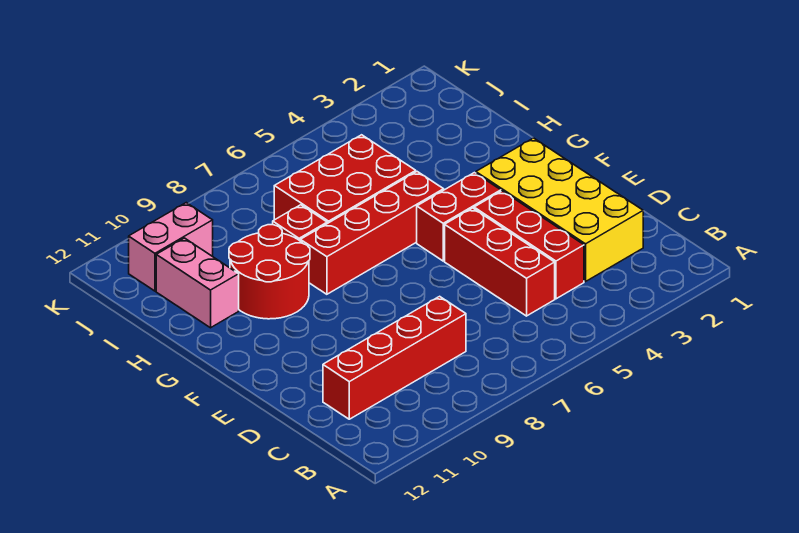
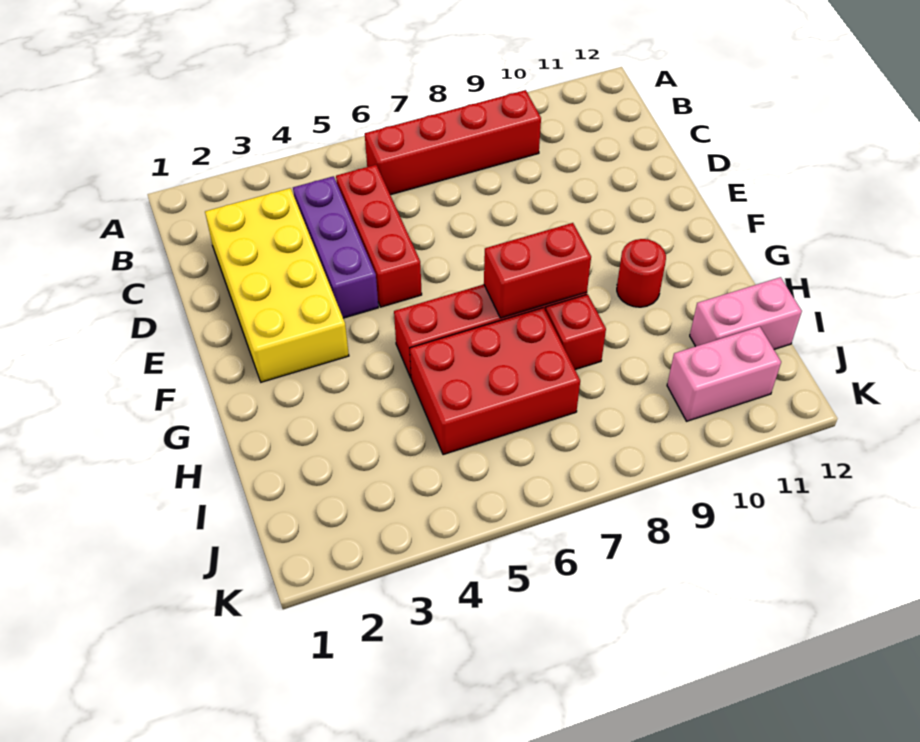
red 1x3 brick [474,191,584,299] -> purple 1x3 brick [293,176,378,318]
red 1x4 brick [323,296,466,419] -> red 1x4 brick moved to [365,90,541,195]
red 1x2 brick [417,173,501,261] -> red 1x2 brick moved to [484,223,591,318]
red 2x2 round brick [229,225,310,319] -> red 1x1 round brick [617,239,666,307]
pink 1x2 brick [156,238,239,328] -> pink 1x2 brick turned to [690,277,802,349]

